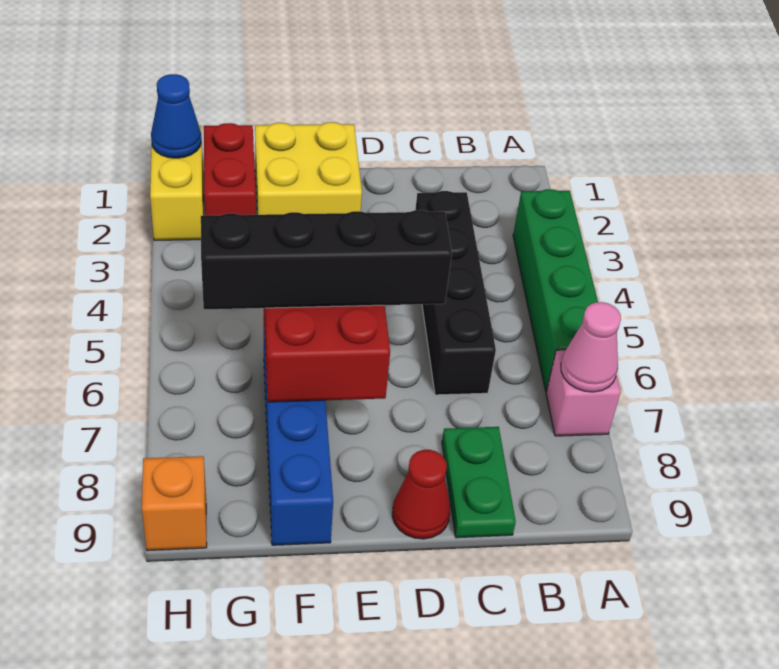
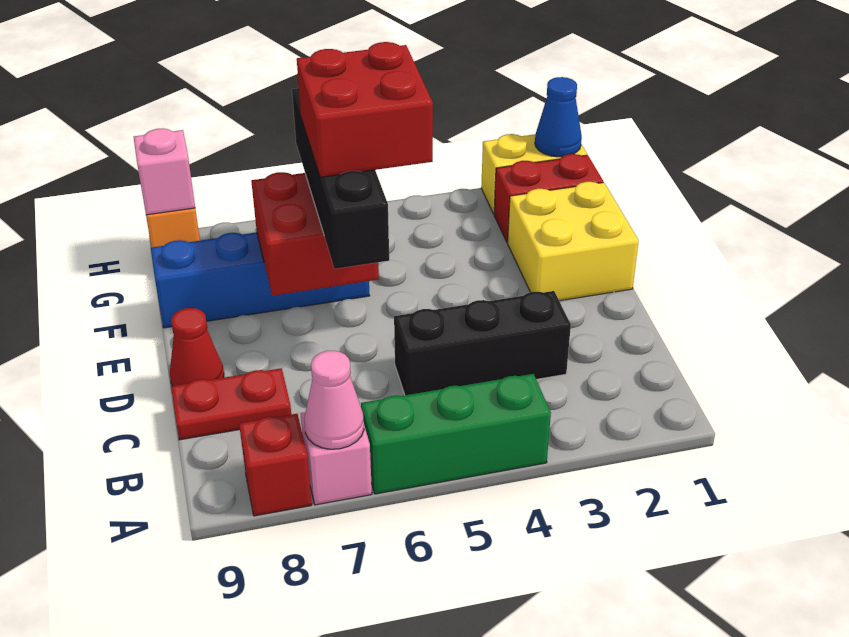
green 1x4 brick [513,189,598,392] -> green 1x3 brick [361,374,551,494]
none -> red 1x1 brick [239,414,312,516]
black 1x4 brick [415,191,496,395] -> black 1x3 brick [394,291,571,395]
green 1x2 plate [442,427,516,538] -> red 1x2 plate [171,368,291,440]
none -> red 2x2 brick [297,42,433,177]
none -> pink 1x1 brick [134,129,195,215]

